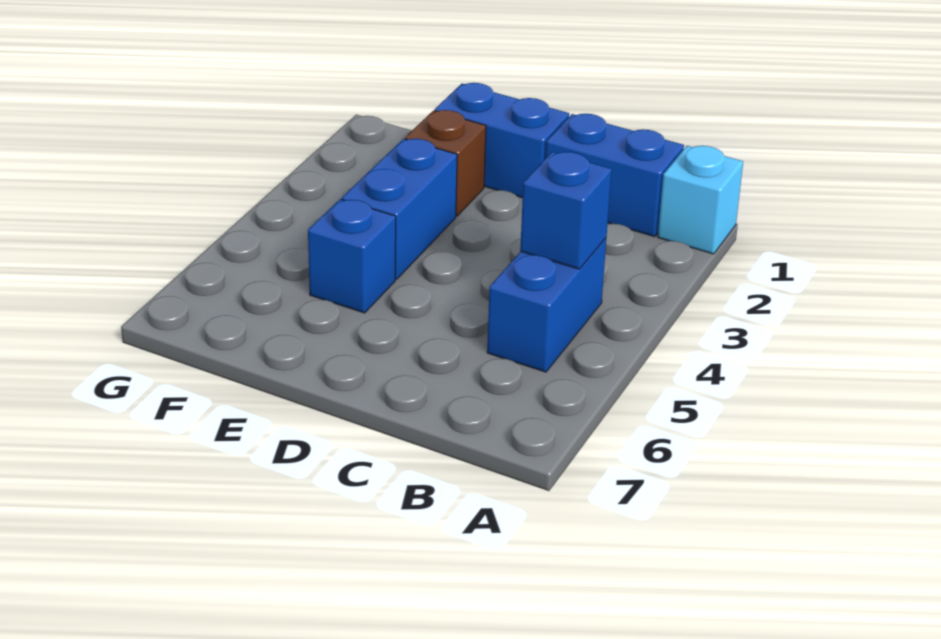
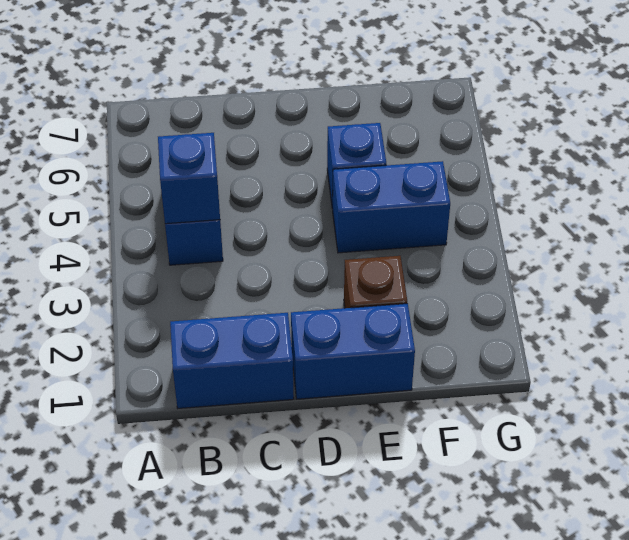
cyan 1x1 brick [658,146,743,254] -> none
blue 1x2 brick [342,139,457,279] -> blue 1x2 brick turned to [333,161,450,253]

